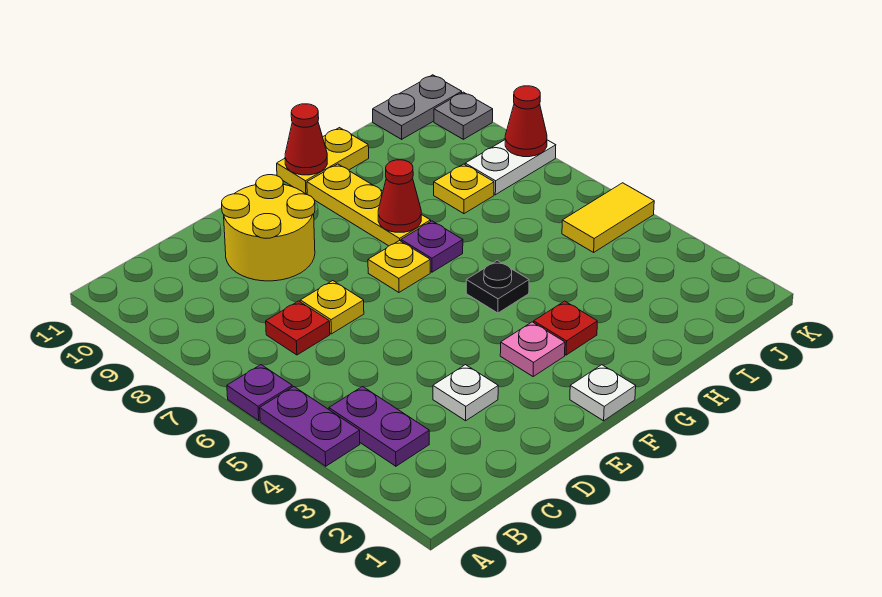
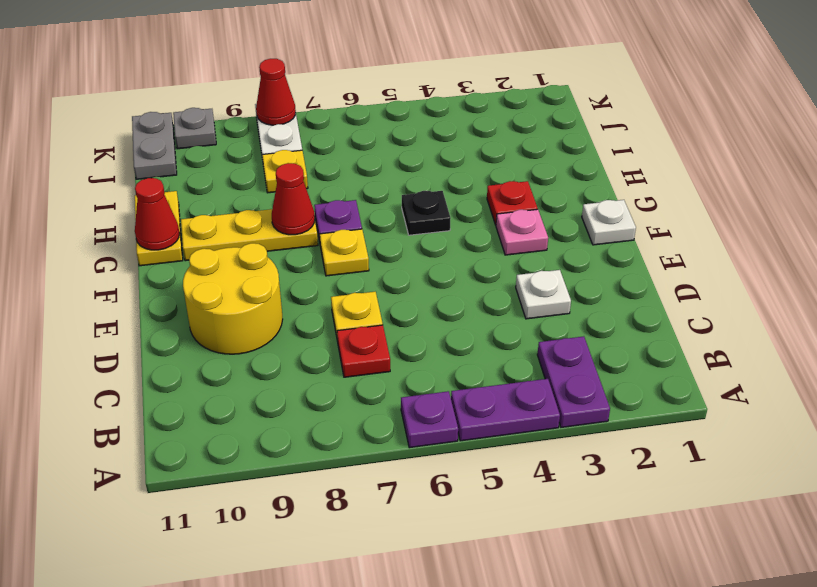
purple 1x2 plate [329,387,429,466] -> purple 1x2 plate turned to [537,336,610,427]
yellow 1x2 tile [562,183,654,252] -> none

